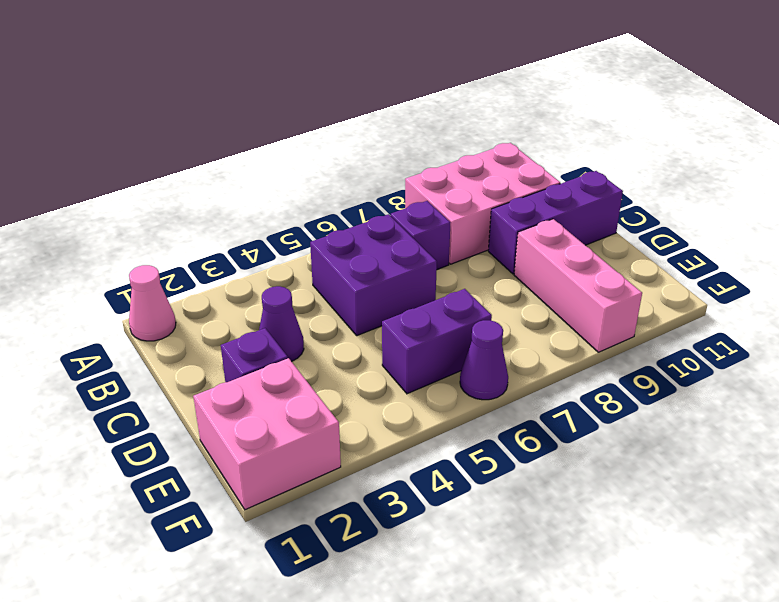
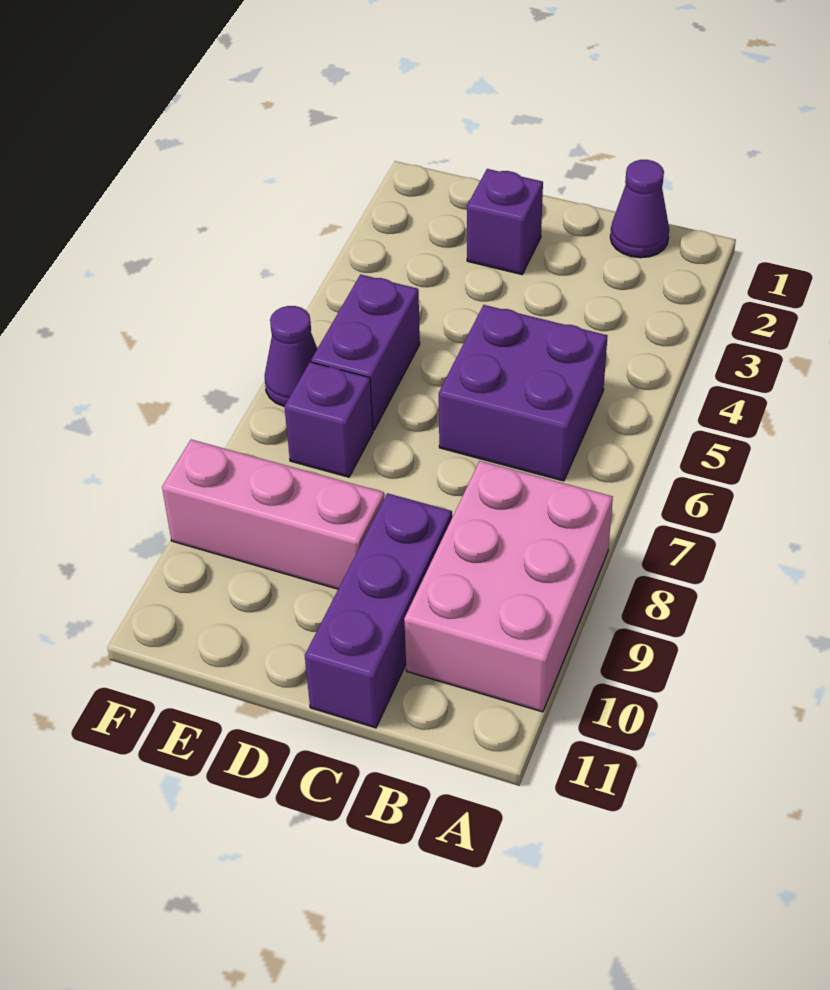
pink 1x1 cone [129,265,176,341] -> none
purple 1x1 brick [391,201,450,269] -> purple 1x1 brick moved to [284,362,373,477]
purple 1x1 cone [259,286,304,361] -> purple 1x1 cone moved to [610,160,669,258]
pink 2x2 brick [193,358,341,510] -> none

